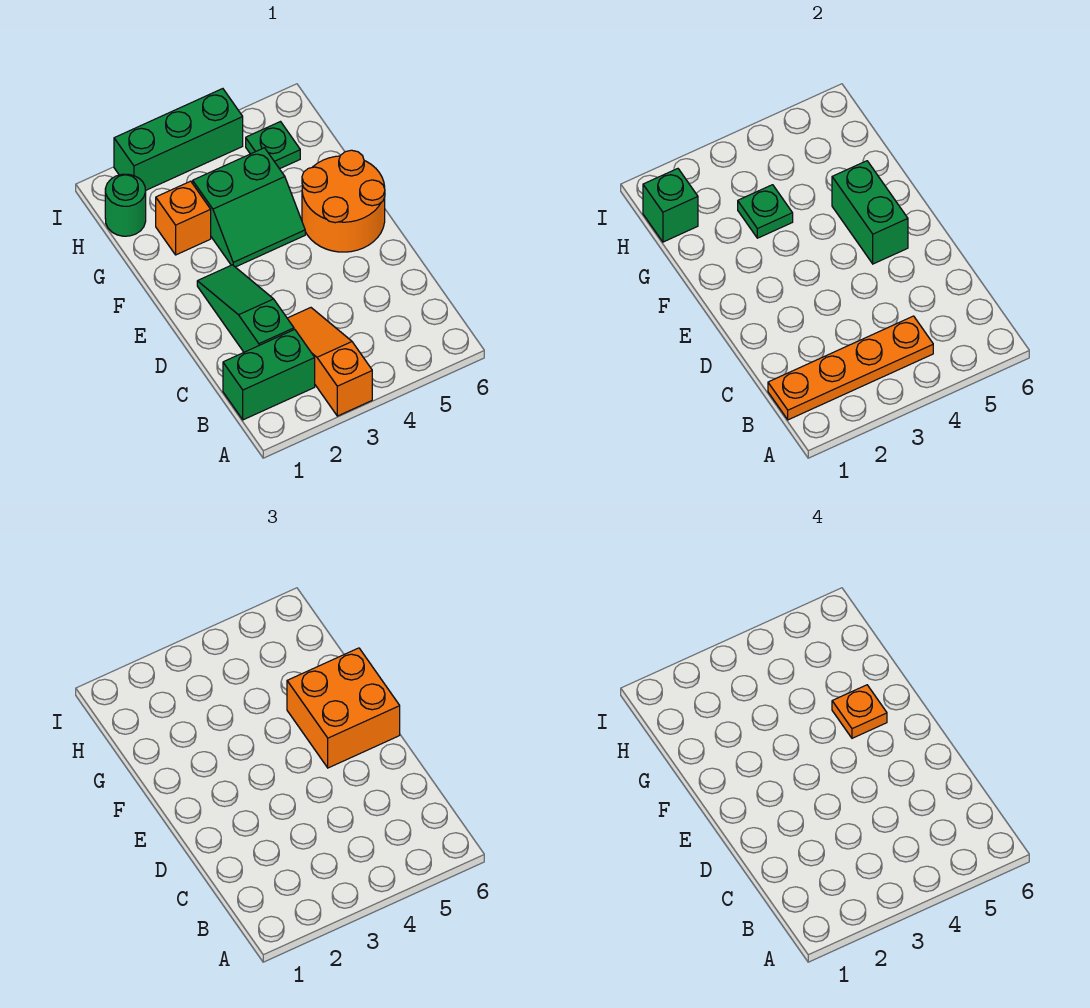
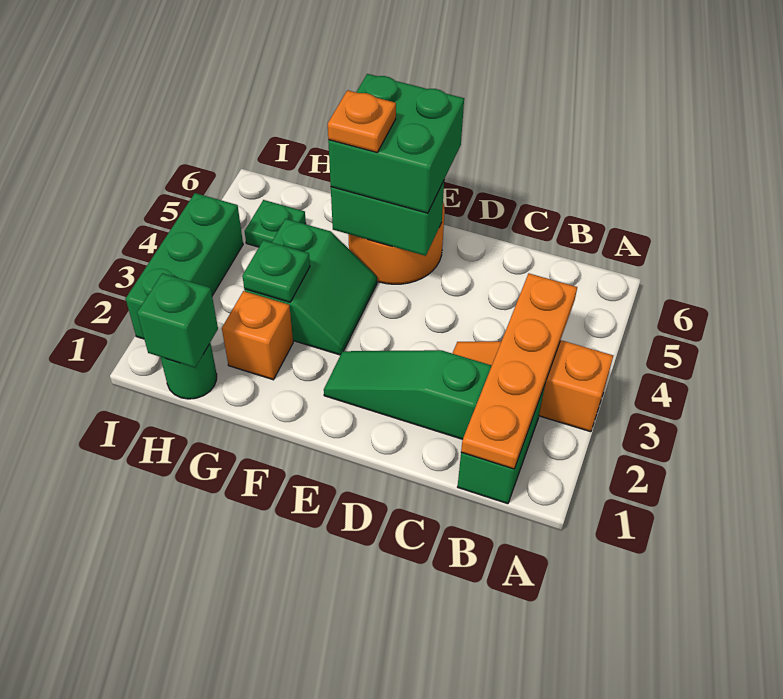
orange 2x2 brick [287,648,400,768] -> green 2x2 brick [328,74,464,213]

